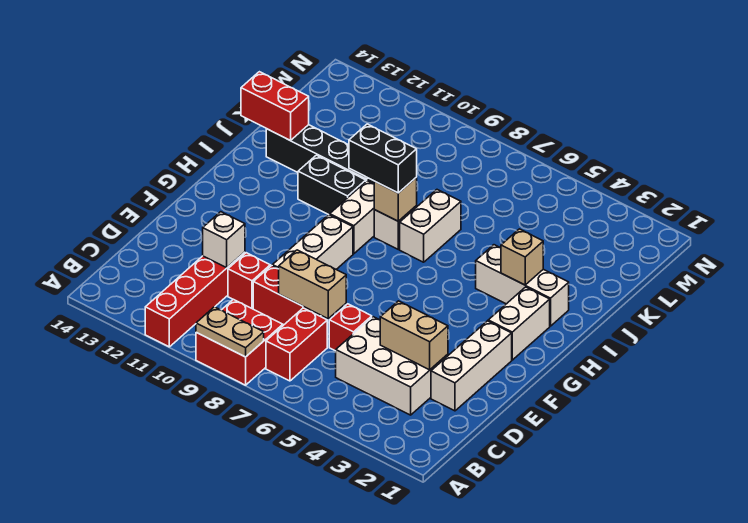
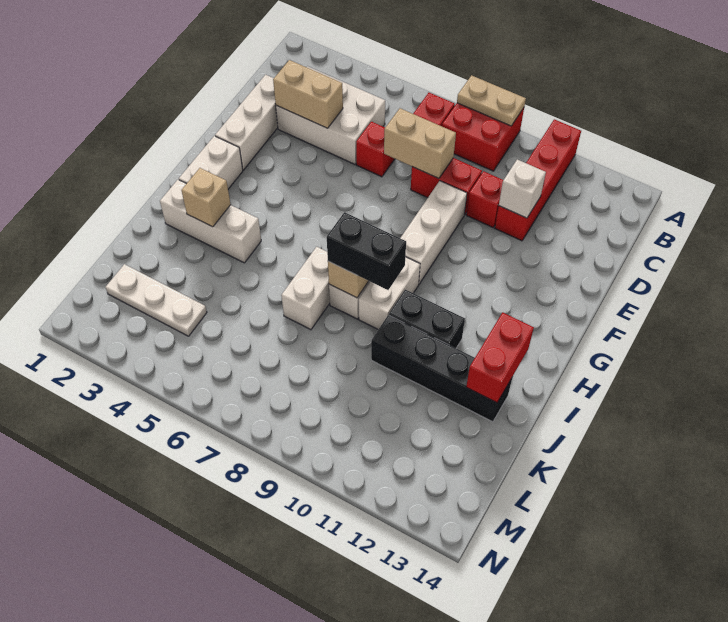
red 1x2 brick [241,72,309,140] -> red 1x2 brick turned to [466,312,534,403]
none -> white 1x3 plate [106,264,207,336]

